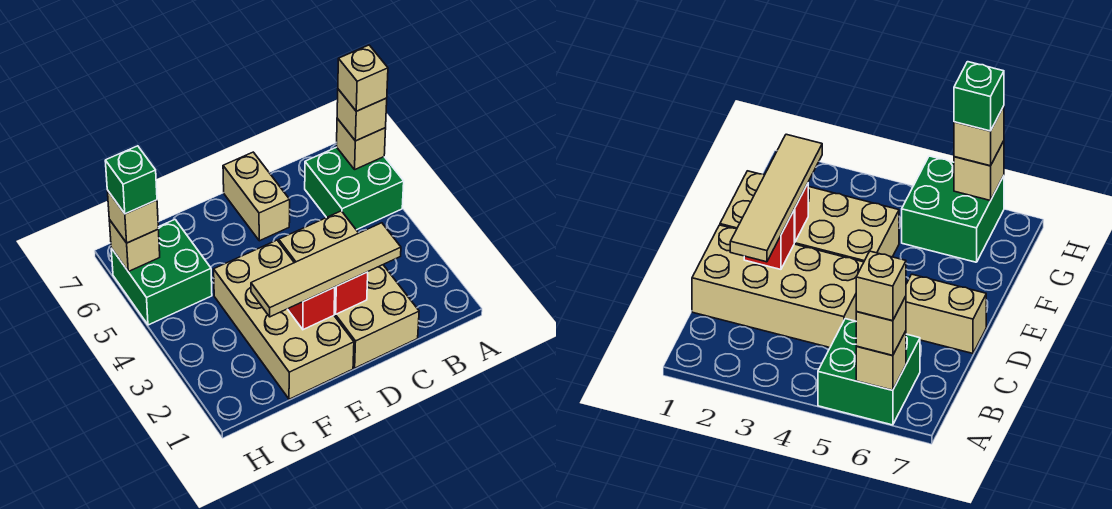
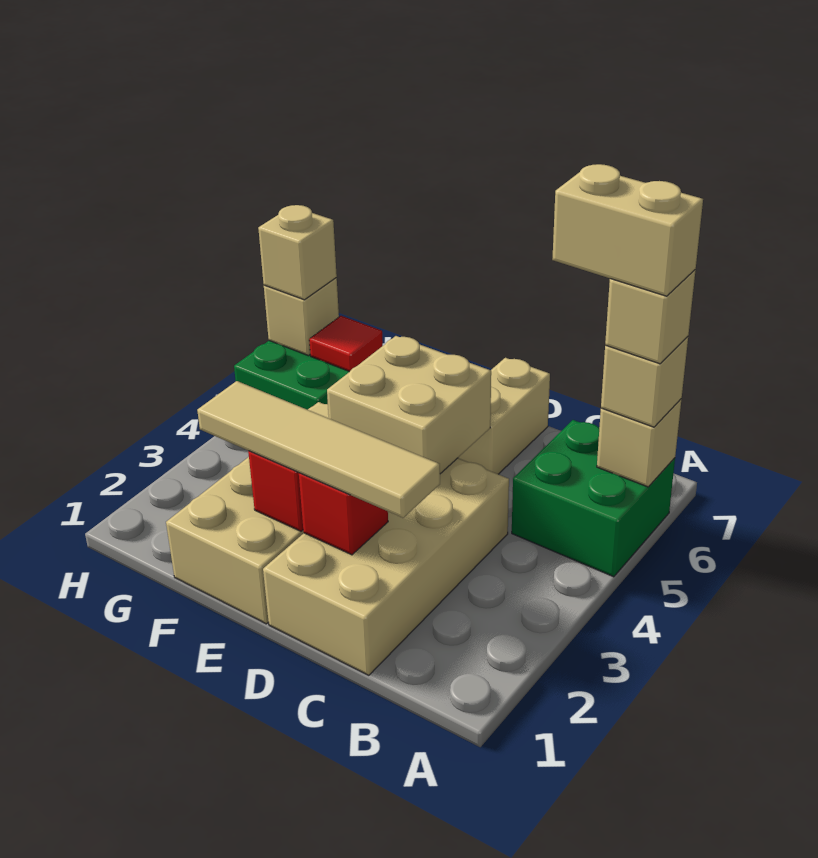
none -> tan 1x2 brick [552,164,703,296]
none -> tan 2x2 brick [327,336,491,474]
none -> red 1x1 tile [309,316,383,372]
green 1x1 brick [105,146,157,214] -> none

